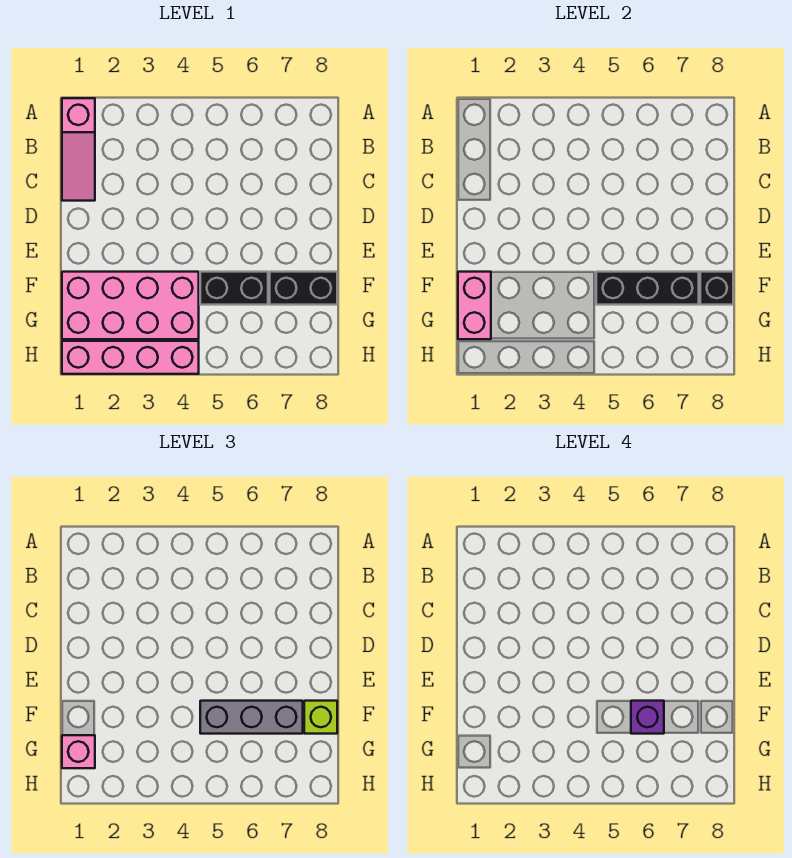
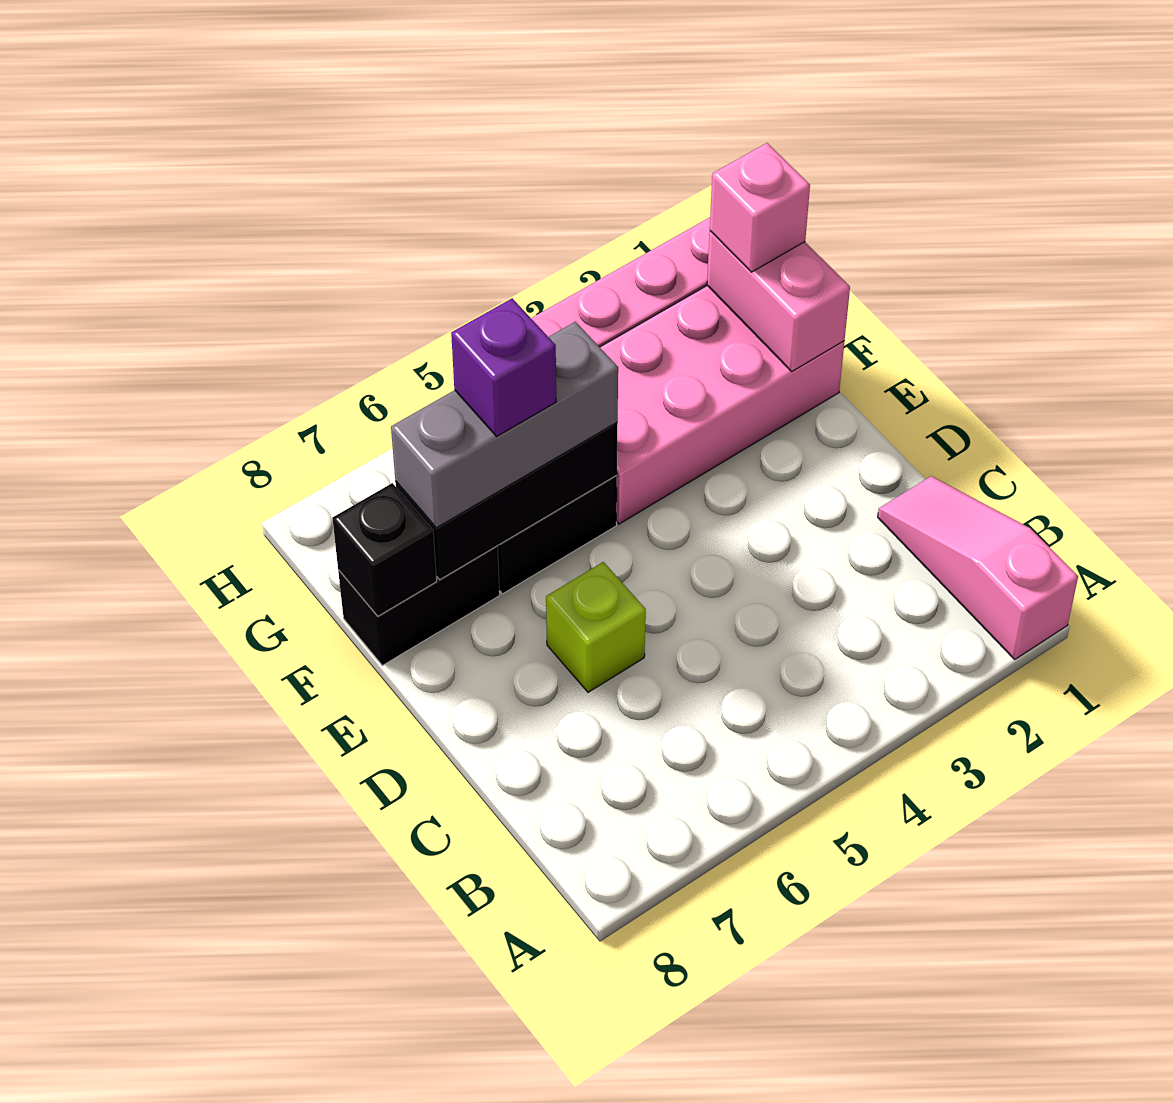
lime 1x1 brick [304,701,337,734] -> lime 1x1 brick moved to [546,562,646,692]

